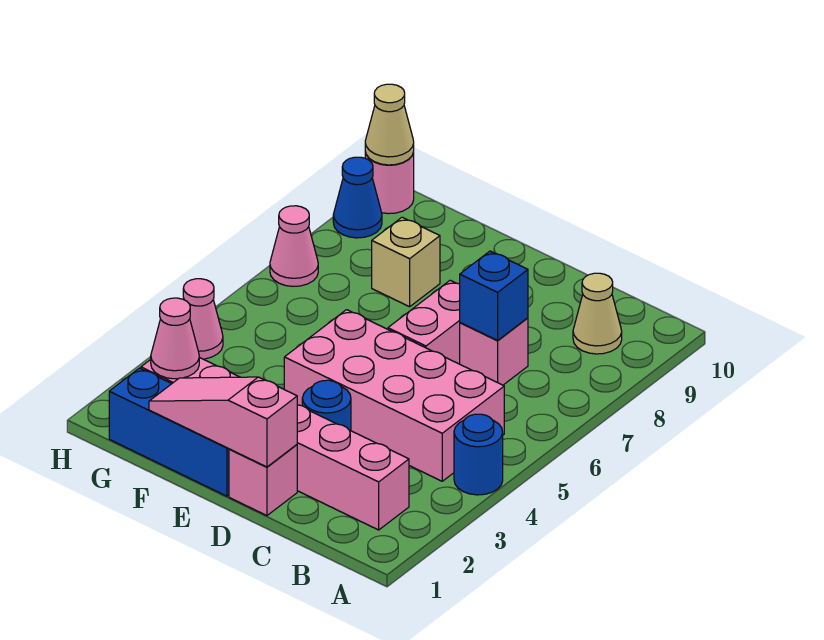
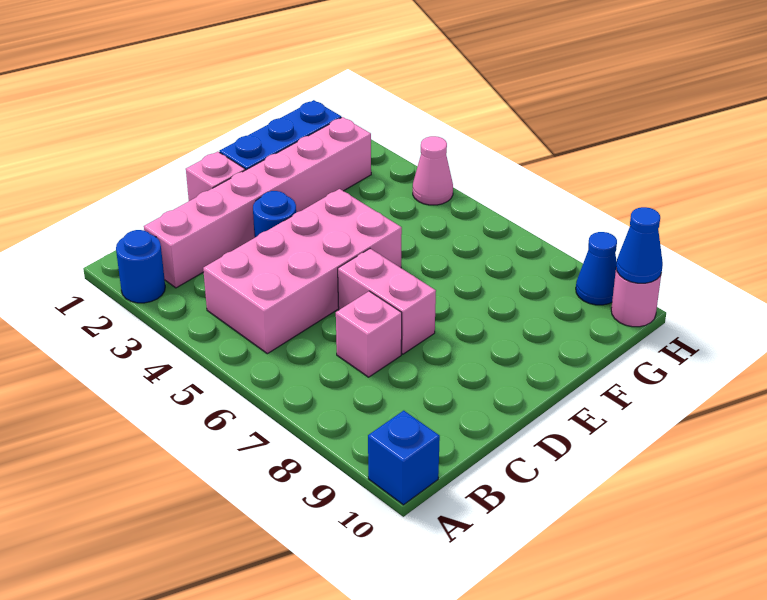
blue 1x1 round brick [454,414,503,495] -> blue 1x1 round brick moved to [116,230,165,303]
tan 1x1 cone [573,273,622,354] -> none
blue 1x1 brick [460,251,528,340] -> blue 1x1 brick moved to [368,411,440,505]
pink 1x3 slope [149,377,297,467] -> none
tan 1x1 brick [372,217,440,307] -> none
pink 1x1 cone [151,298,199,379] -> none
pink 1x1 cone [270,206,318,286] -> none
tan 1x1 cone [365,84,414,165] -> blue 1x1 cone [616,207,663,283]

